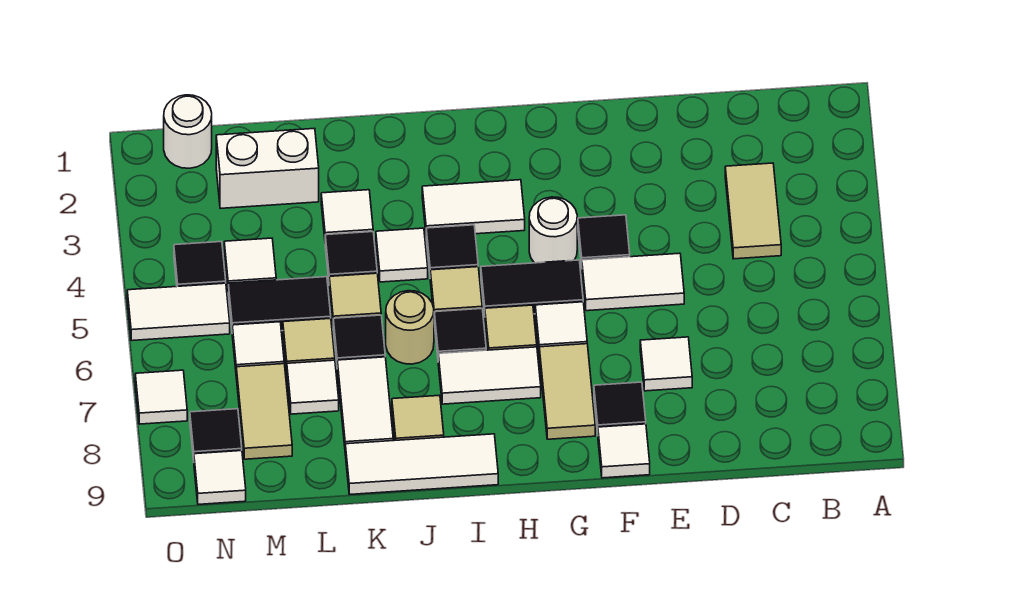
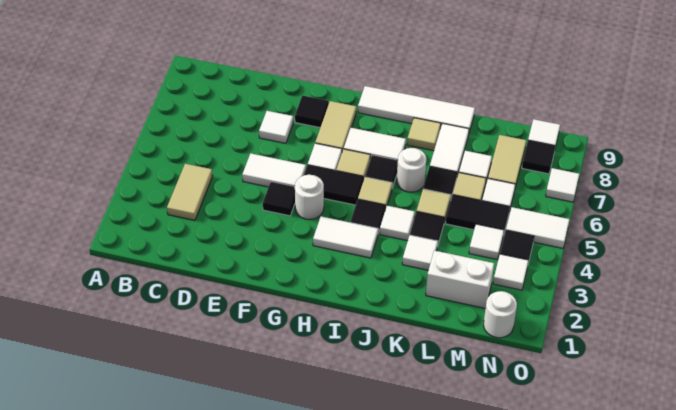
white 1x1 tile [598,424,650,478] -> white 1x1 tile moved to [493,254,529,290]
white 1x3 tile [345,434,498,494] -> white 1x4 tile [358,86,475,132]
tan 1x1 round brick [386,291,434,364] -> white 1x1 round brick [397,148,426,192]

